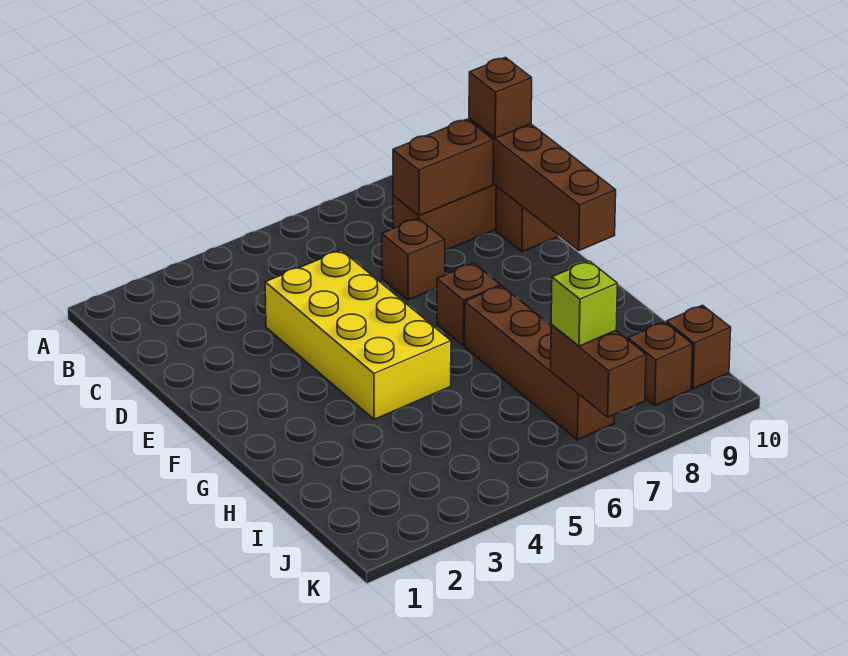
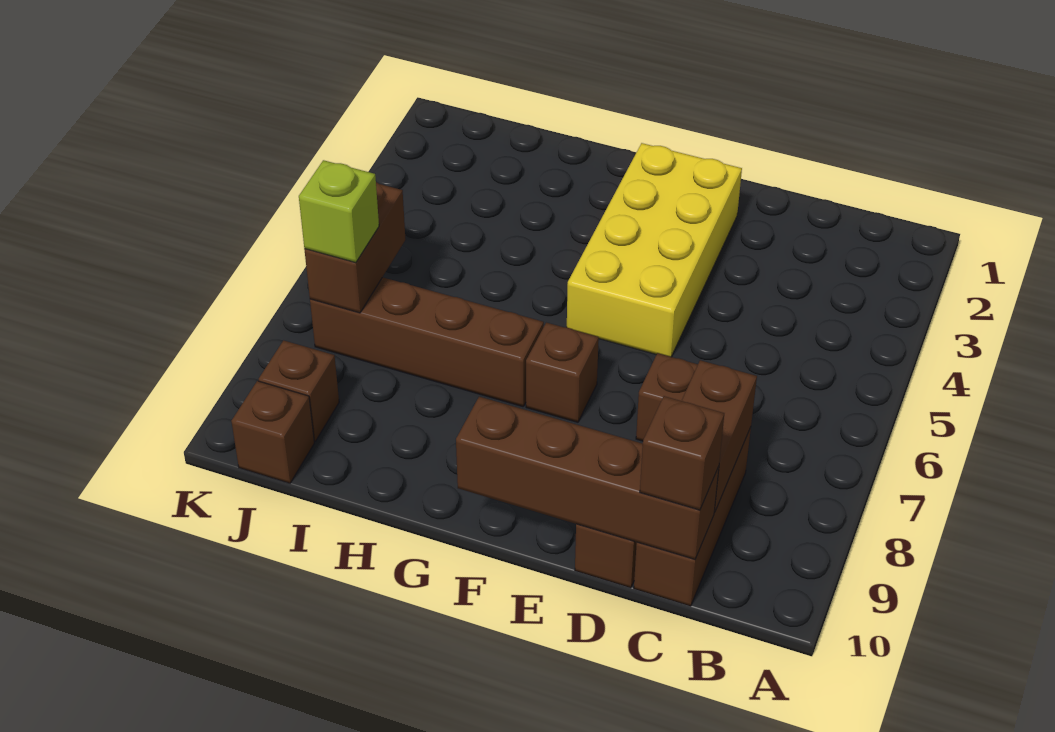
yellow 2x4 brick [265,250,451,419] -> yellow 2x4 brick turned to [567,143,742,357]
brown 1x2 brick [550,325,646,417] -> brown 1x2 brick turned to [304,182,405,313]

